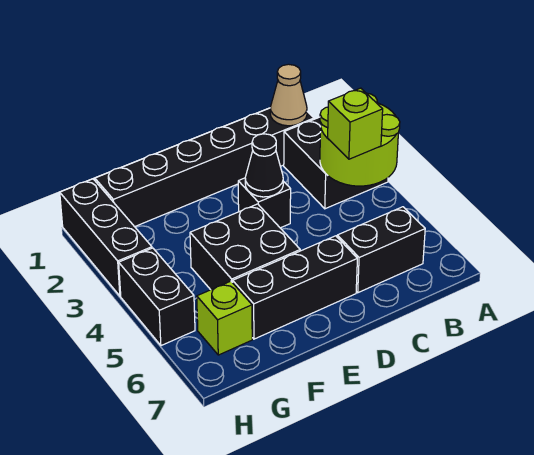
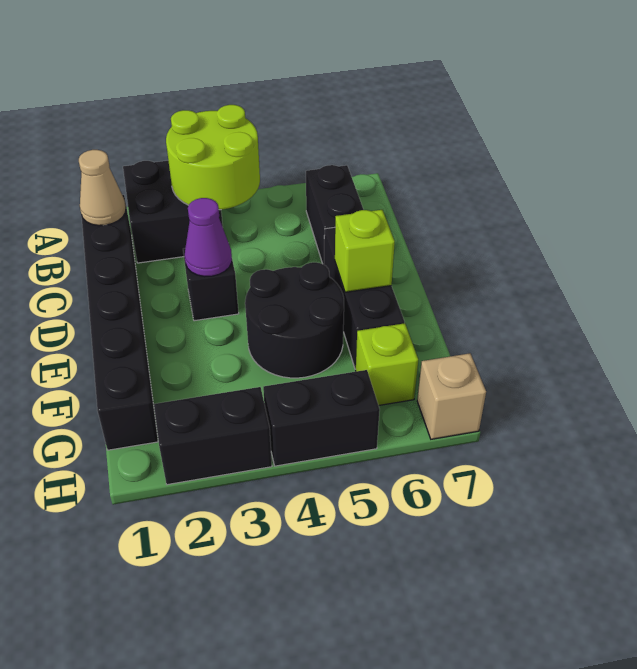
lime 1x1 brick [328,88,383,159] -> lime 1x1 brick moved to [335,210,395,292]
black 1x1 cone [245,134,283,197] -> purple 1x1 cone [185,198,232,277]
black 2x2 brick [190,204,300,290] -> black 2x2 round brick [245,262,344,378]
black 1x3 brick [60,179,152,296] -> black 1x2 brick [154,387,272,485]
none -> tan 1x1 brick [417,353,486,439]

